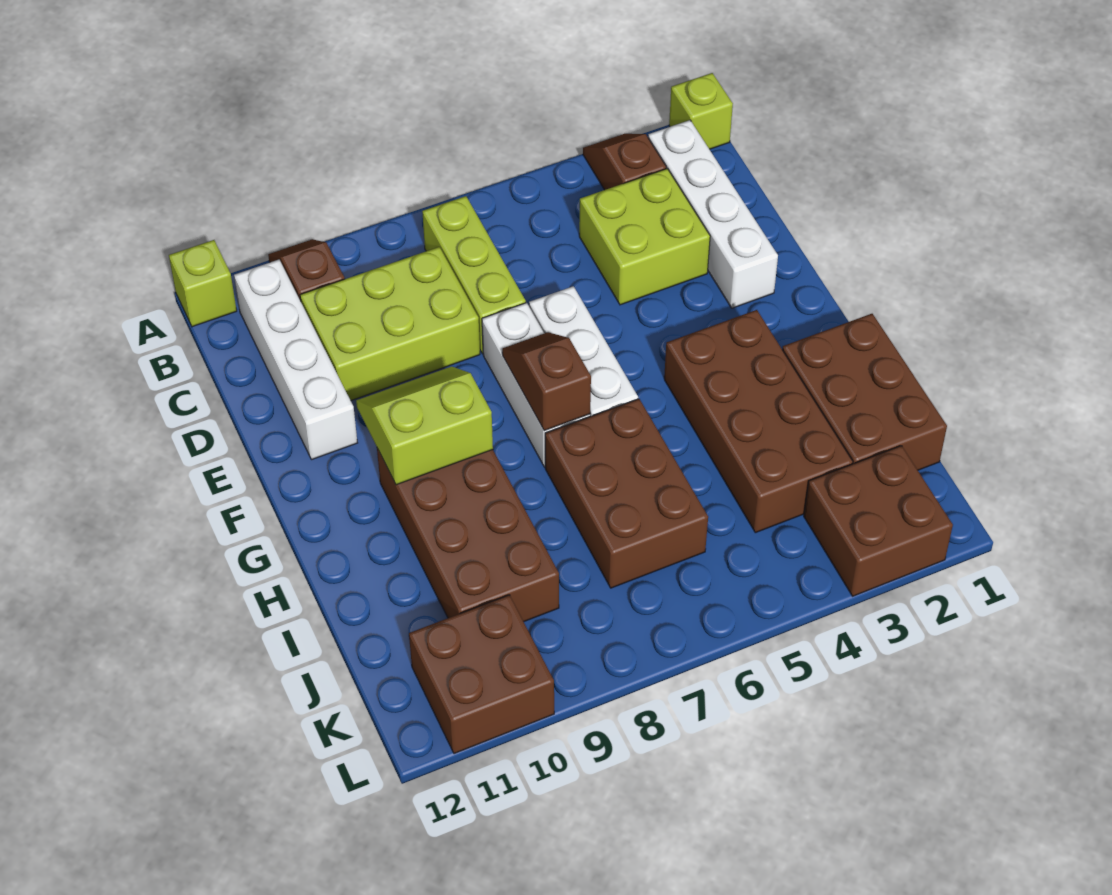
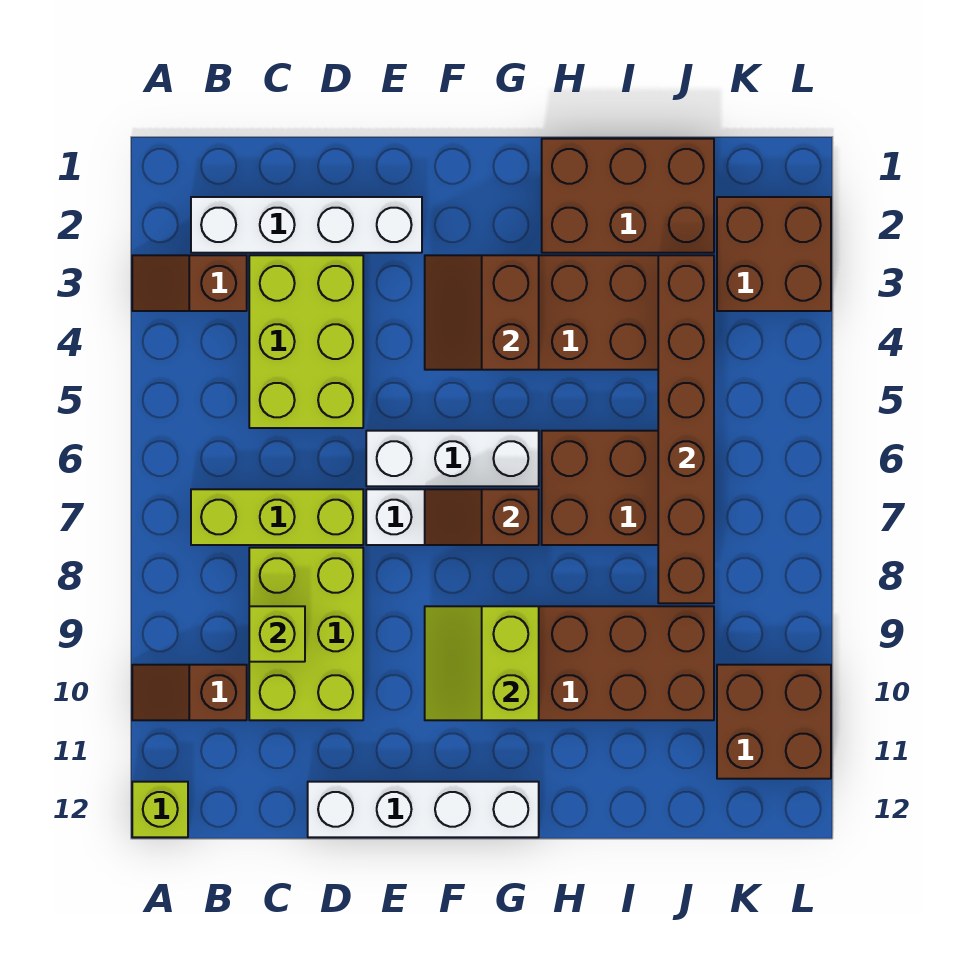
lime 1x1 brick [669,73,733,149] -> lime 1x1 brick moved to [249,606,305,662]
white 1x4 brick [234,260,357,460] -> white 1x4 brick moved to [308,782,539,837]
lime 2x2 brick [579,169,710,305] -> lime 2x3 brick [249,255,363,428]
none -> brown 2x2 slope [425,255,539,370]
none -> brown 1x6 brick [658,255,714,603]

